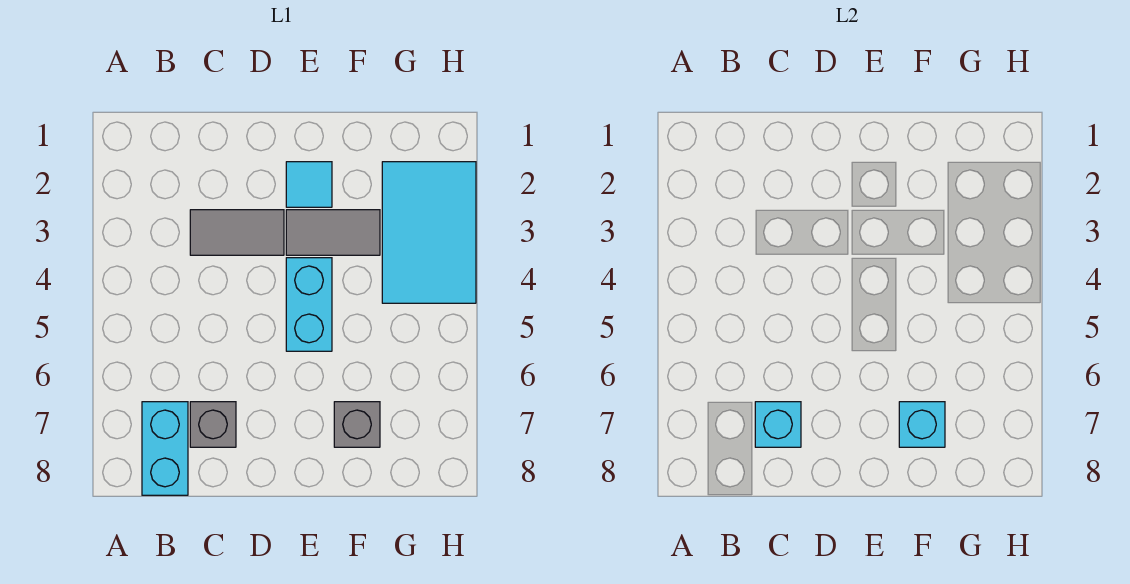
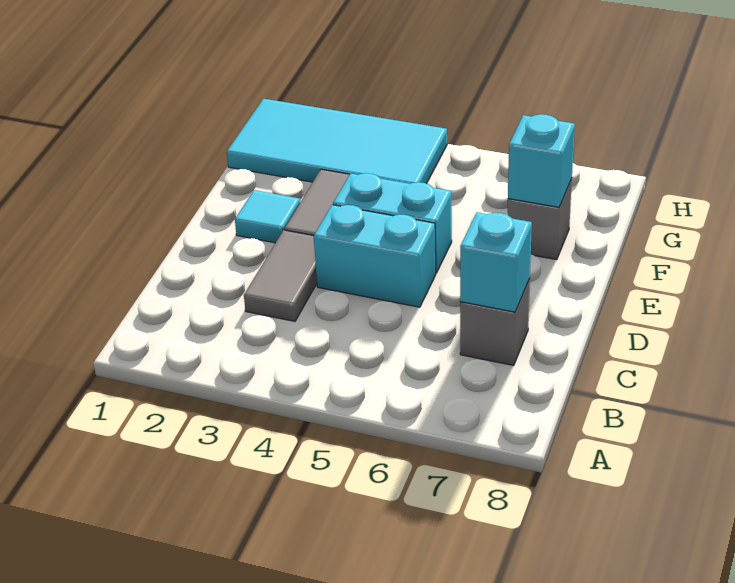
cyan 1x2 brick [142,402,188,495] -> cyan 1x2 brick moved to [314,205,436,307]
cyan 2x3 tile [382,162,476,303] -> cyan 2x4 tile [227,99,447,184]

